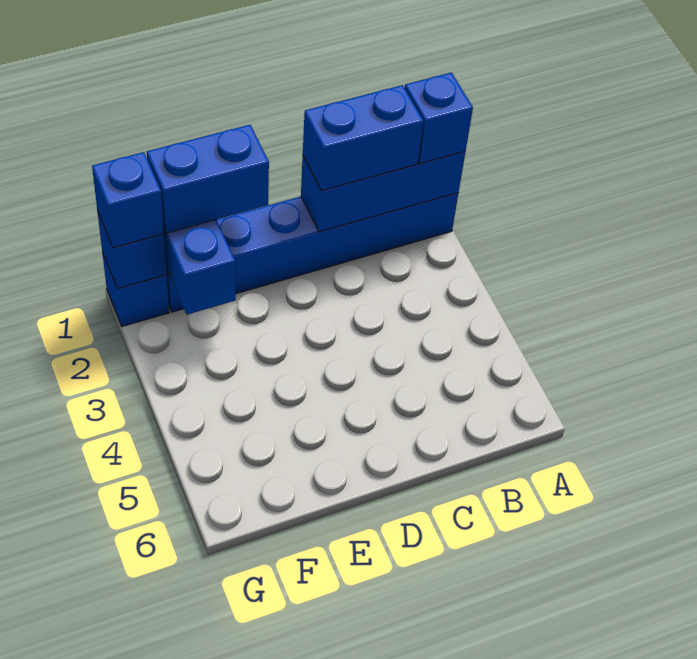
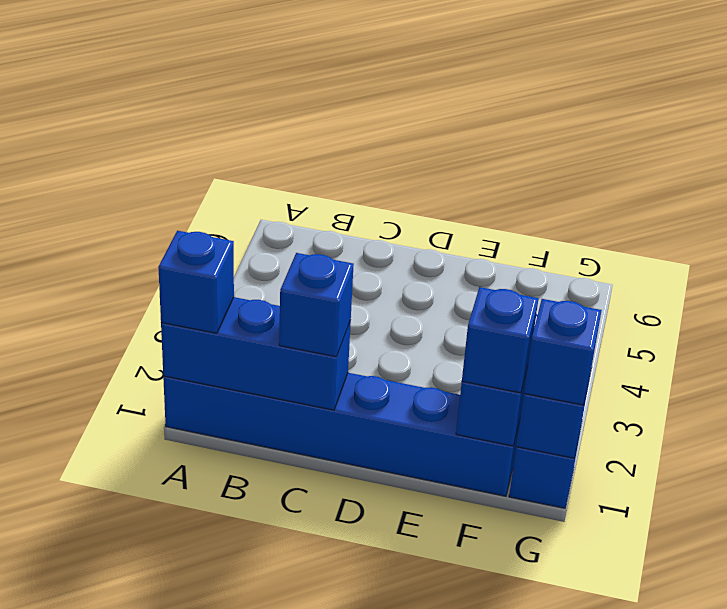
blue 1x2 brick [303,85,423,191] -> blue 1x1 brick [279,253,354,357]
blue 1x2 brick [147,125,269,233] -> blue 1x1 brick [462,287,539,393]

